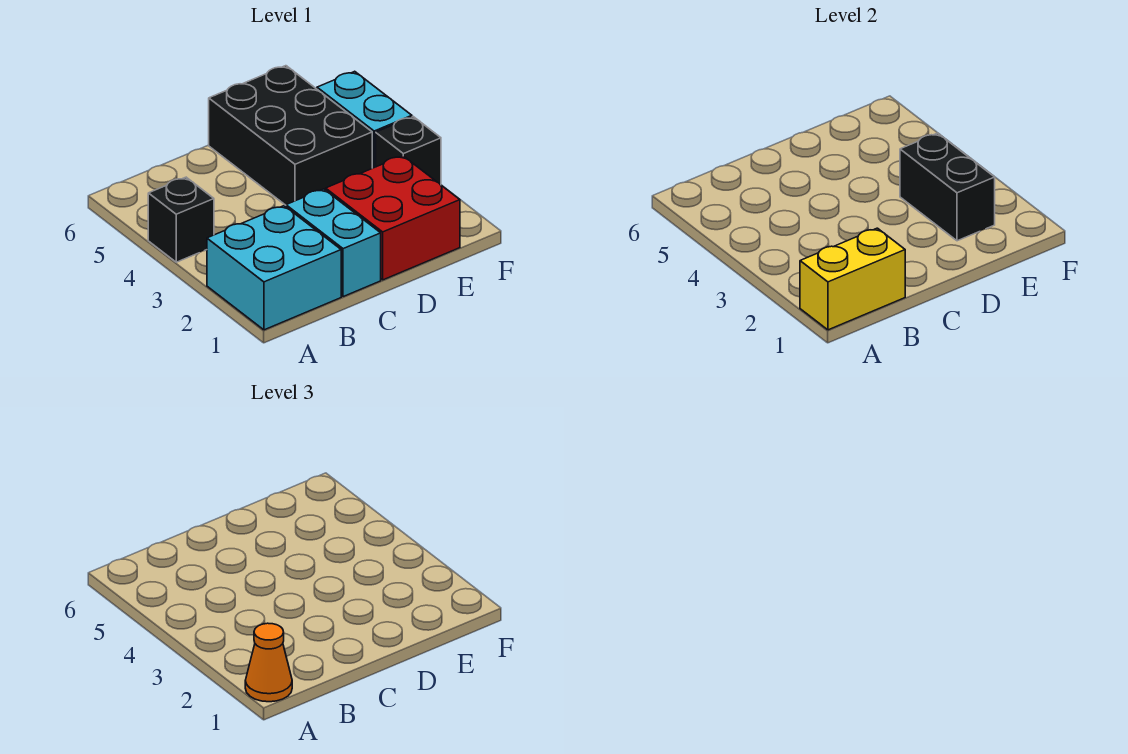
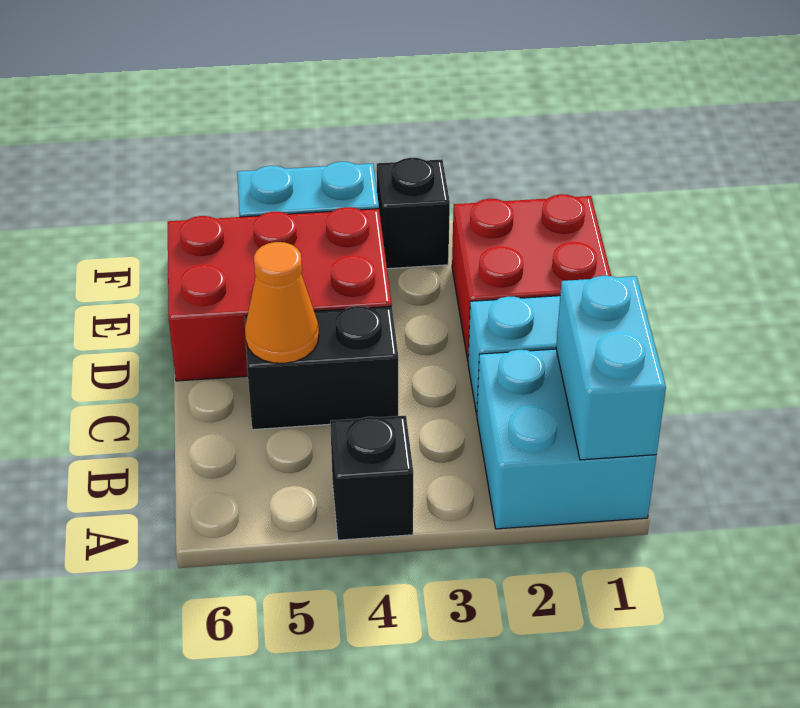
yellow 1x2 brick [800,228,905,330] -> cyan 1x2 brick [556,276,666,460]
orange 1x1 cone [245,623,292,702] -> orange 1x1 cone moved to [245,242,319,363]
black 2x3 brick [209,66,372,205] -> red 2x3 brick [168,207,392,381]
black 1x2 brick [900,133,995,241] -> black 1x2 brick moved to [245,306,398,430]

